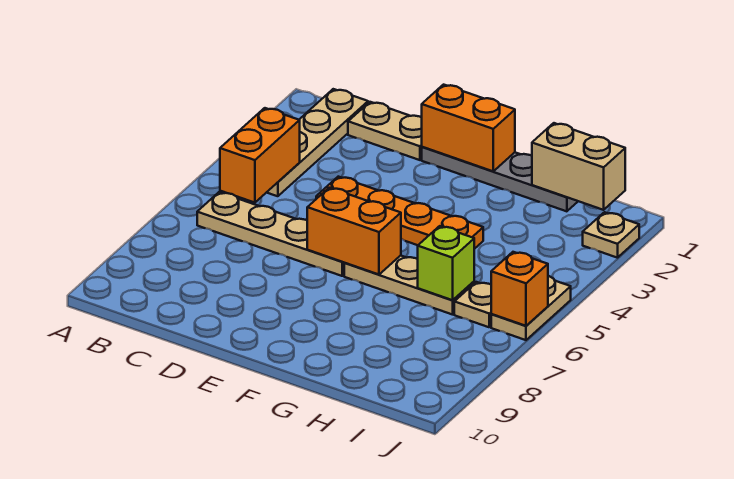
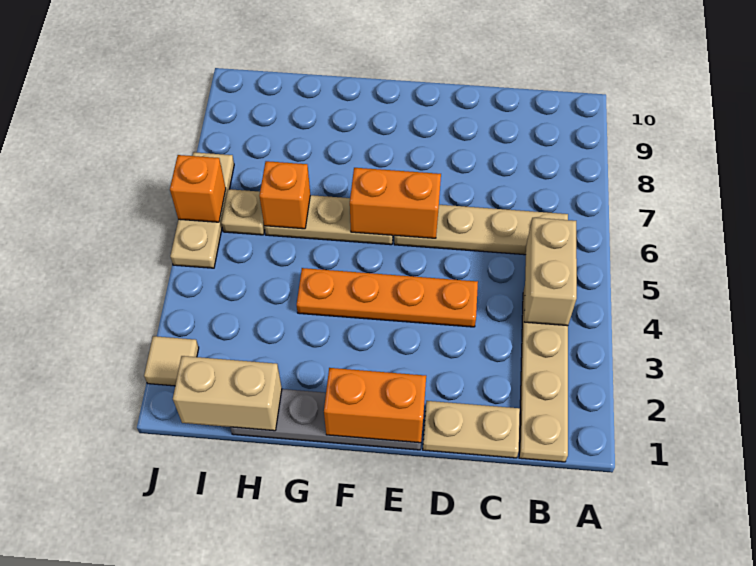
orange 1x2 brick [220,108,300,203] -> tan 1x2 brick [524,218,577,326]
lime 1x1 brick [418,226,474,300] -> orange 1x1 brick [259,161,310,229]
tan 1x1 plate [583,212,639,258] -> tan 1x1 tile [144,336,199,386]
tan 1x2 plate [491,276,571,340] -> tan 1x3 plate [170,152,234,268]

